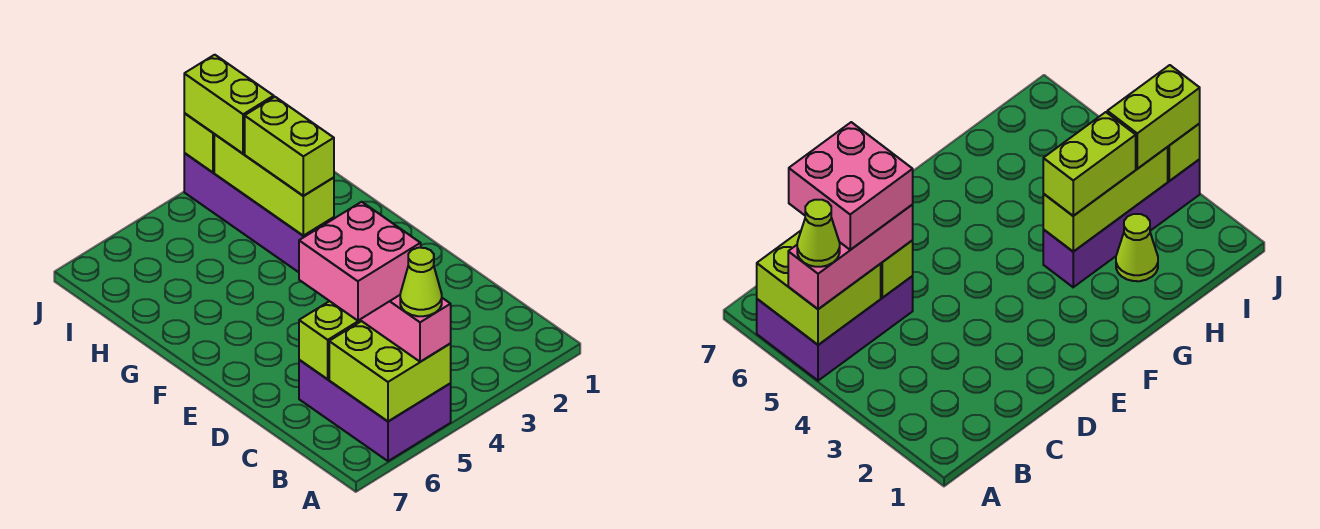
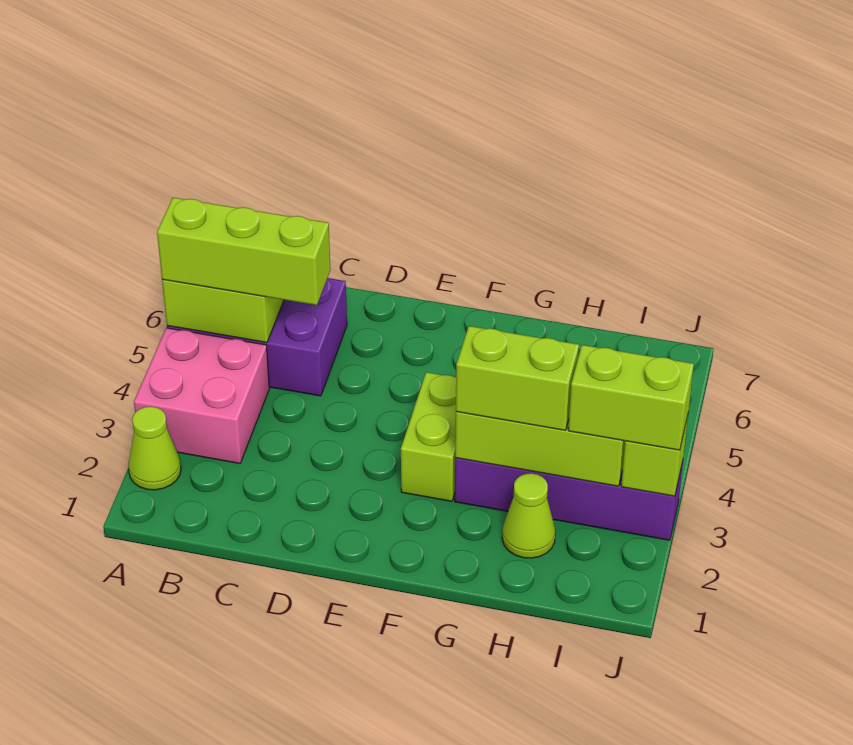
pink 1x3 brick [360,295,451,362] -> lime 1x3 brick [157,198,330,305]
lime 1x1 cone [400,248,442,316] -> lime 1x1 cone moved to [128,406,181,490]
pink 2x2 brick [299,202,421,321] -> pink 2x2 brick moved to [134,328,269,464]
lime 1x2 brick [299,301,361,379] -> lime 1x2 brick moved to [401,372,456,501]

